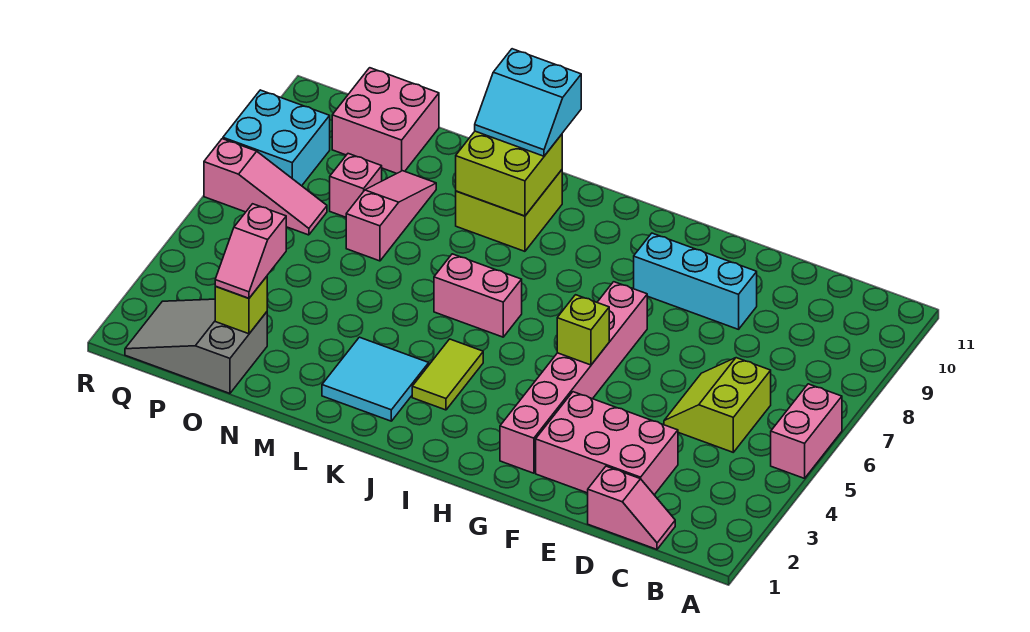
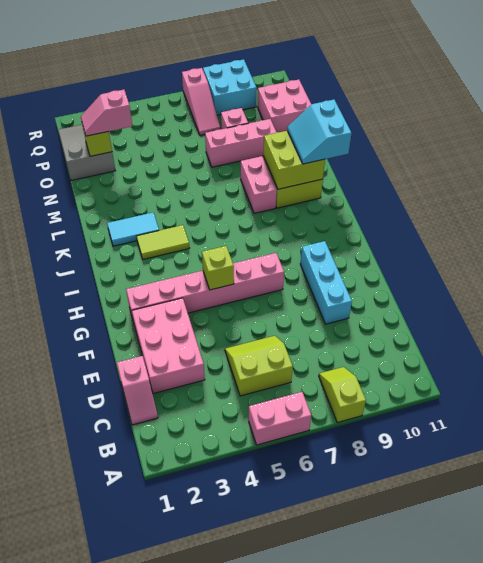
none -> lime 1x2 slope [319,367,366,422]
pink 1x2 brick [434,254,522,337] -> pink 1x2 brick moved to [241,156,277,213]
cyan 2x2 tile [322,337,429,421] -> cyan 1x2 tile [107,213,159,246]
pink 1x3 slope [346,171,436,261] -> pink 1x3 brick [205,119,277,167]

